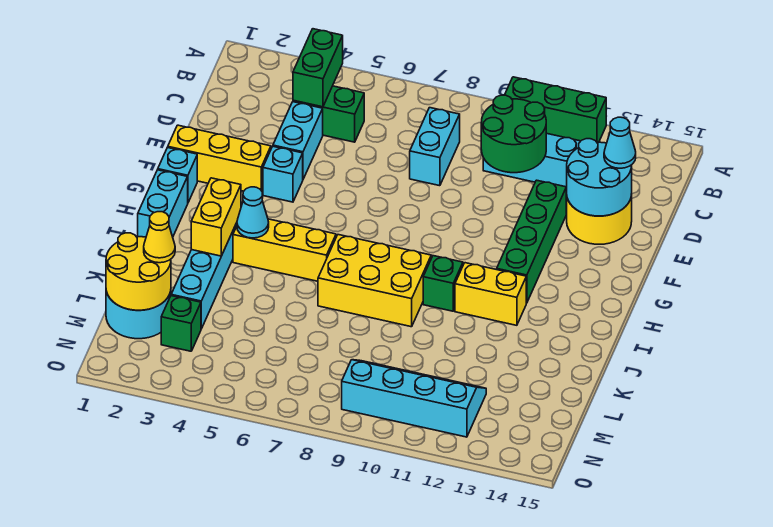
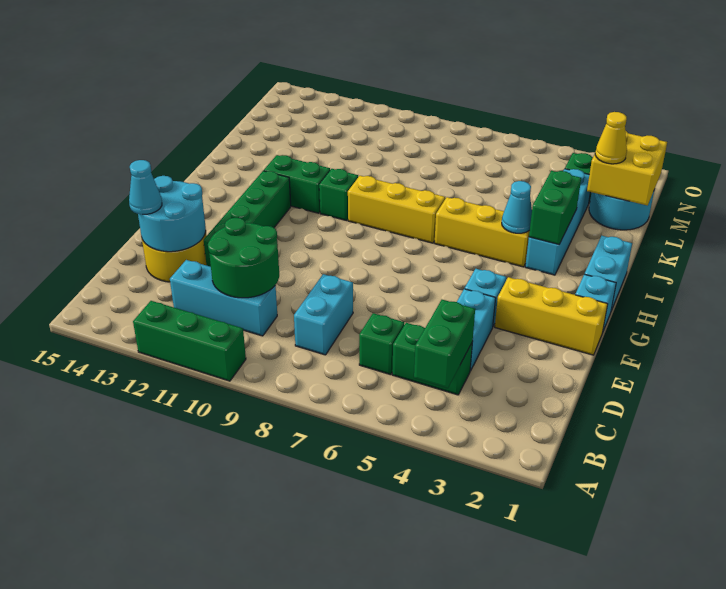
none -> green 1x1 brick [359,313,404,375]
yellow 1x2 brick [191,178,241,256] -> green 1x2 brick [529,171,581,244]
yellow 2x3 brick [318,235,431,327] -> yellow 1x3 brick [348,176,445,243]
yellow 1x2 brick [455,263,526,325] -> green 1x2 brick [264,155,330,213]
yellow 2x2 round brick [106,233,171,310] -> yellow 2x2 brick [587,131,667,205]
cyan 2x4 slope [342,360,486,437] -> none

